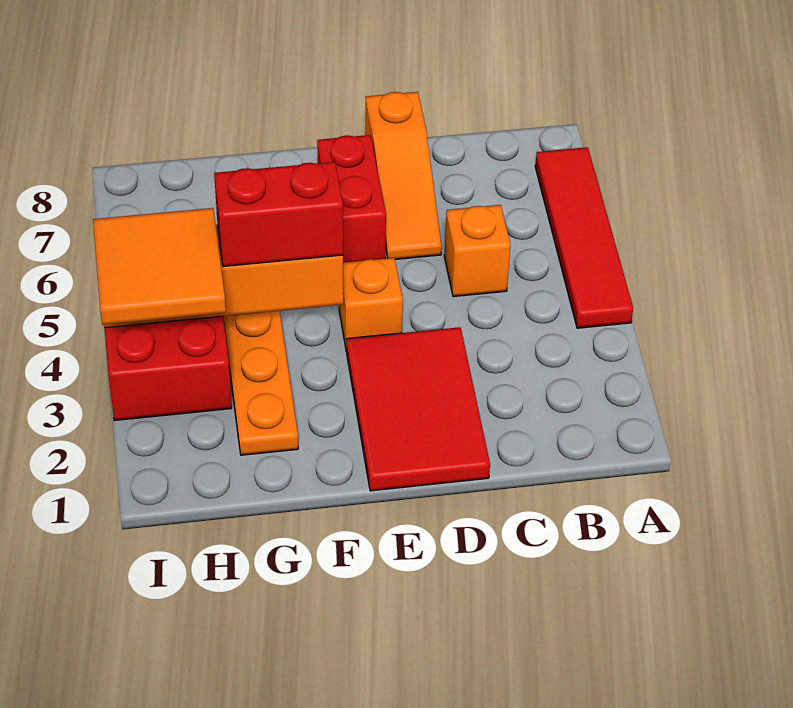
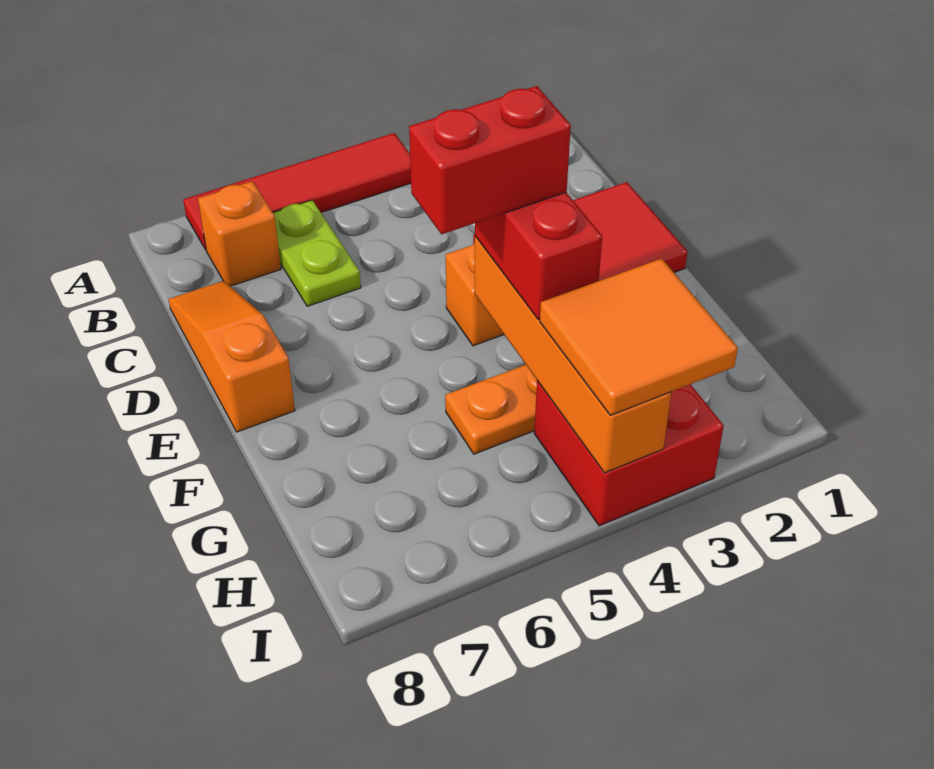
none -> lime 1x2 plate [273,200,361,306]
orange 1x1 brick [444,205,510,297] -> orange 1x1 brick moved to [198,181,281,286]
orange 1x3 slope [365,92,442,259] -> orange 1x3 slope turned to [169,281,295,432]
red 1x2 brick [317,135,386,263] -> red 1x2 brick moved to [409,86,571,234]

